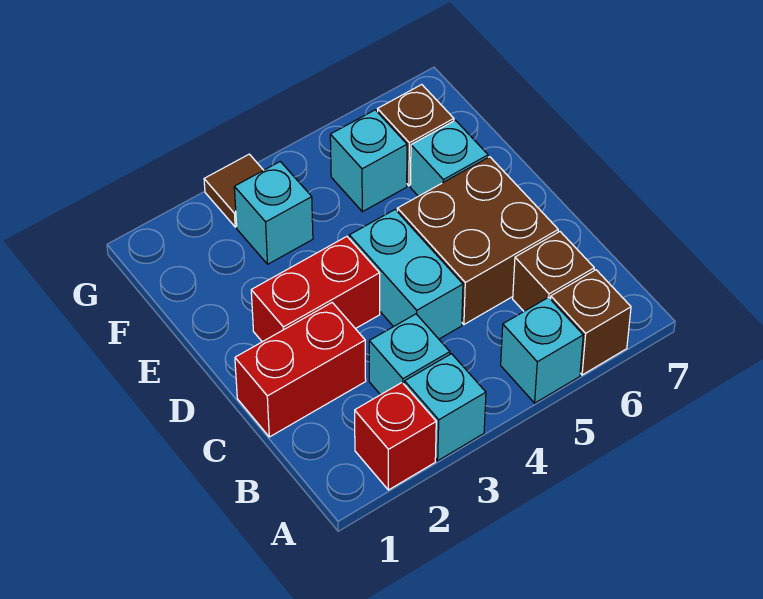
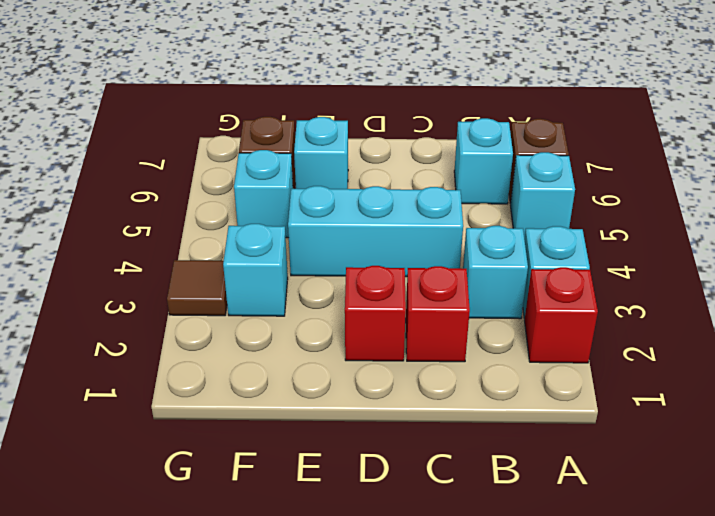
brown 1x1 brick [513,232,594,311] -> cyan 1x1 brick [454,118,513,204]
red 1x2 brick [235,303,366,437] -> red 1x1 brick [406,266,470,362]
cyan 1x2 brick [349,210,463,339] -> cyan 1x3 brick [288,186,463,277]
brown 2x2 brick [397,157,558,324] -> none
red 1x2 brick [251,236,380,342] -> red 1x1 brick [345,266,406,361]

